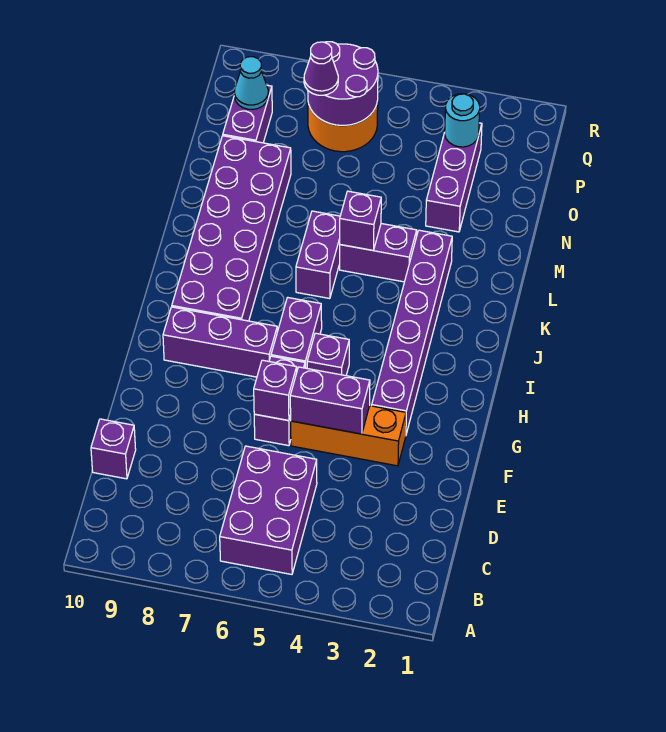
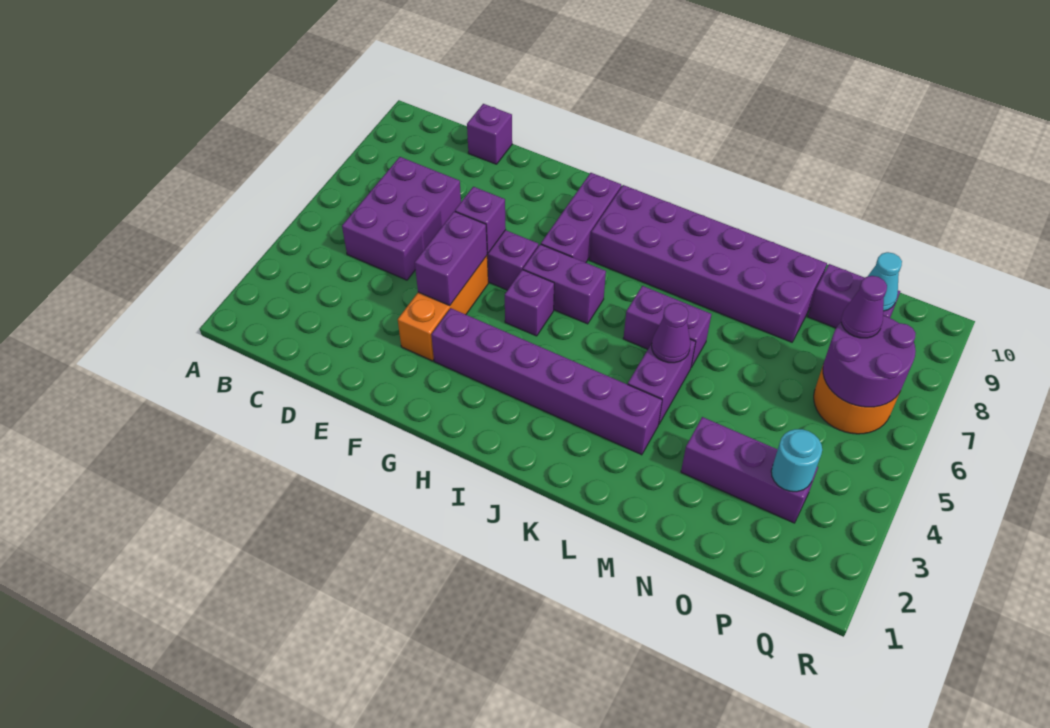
purple 2x3 brick [220,446,317,574] -> purple 2x3 brick turned to [342,157,461,280]
purple 1x1 brick [340,191,381,250] -> purple 1x1 cone [652,303,690,363]

